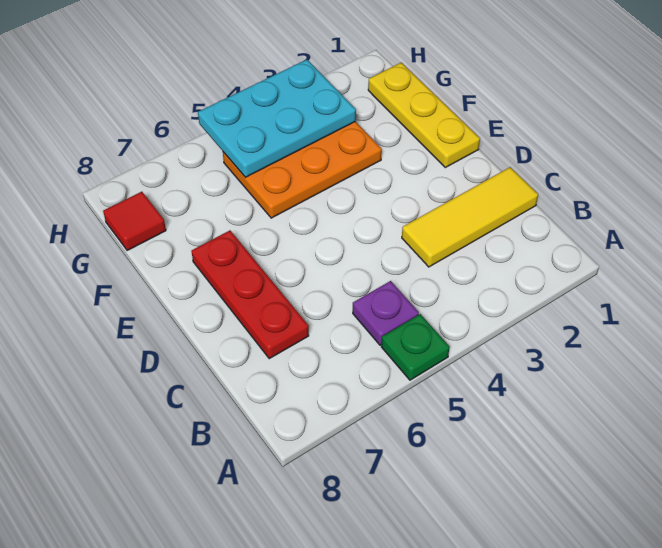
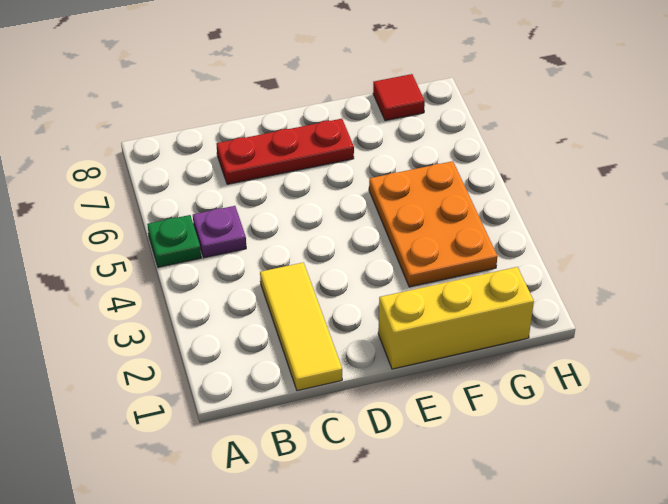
yellow 1x3 plate [368,63,480,168] -> yellow 1x3 brick [378,267,534,369]
cyan 2x3 plate [198,60,356,177] -> none

